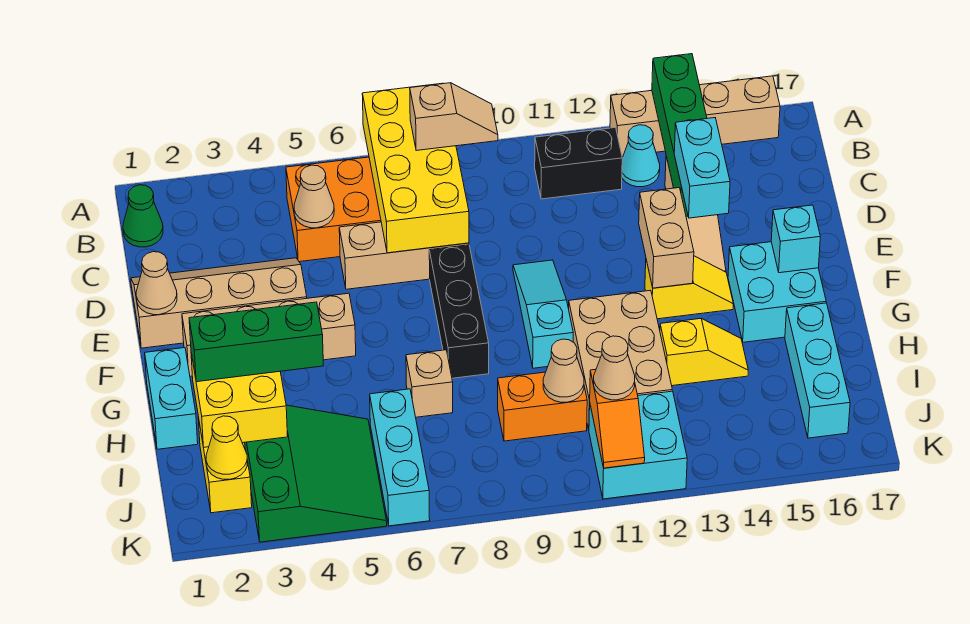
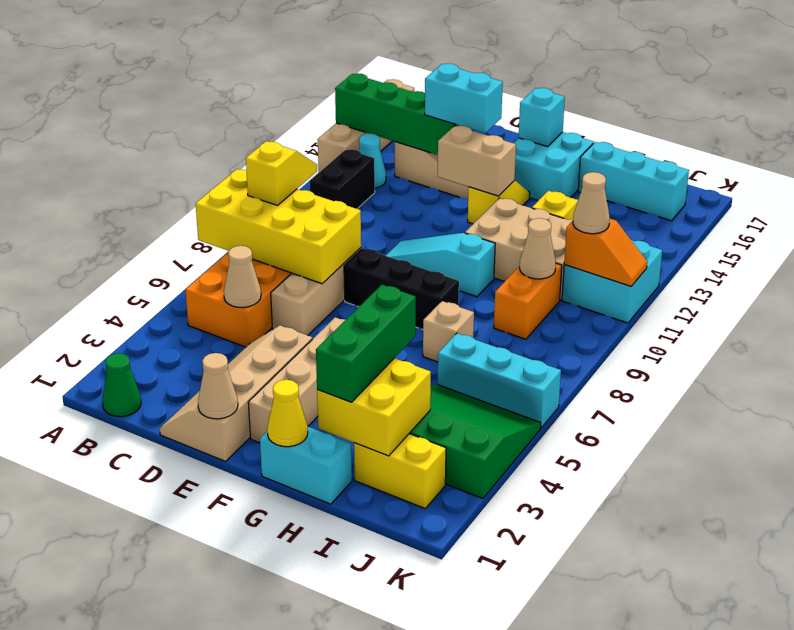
tan 1x2 slope [410,83,498,151] -> yellow 1x2 slope [246,141,317,206]
yellow 1x1 cone [206,416,248,479] -> yellow 1x1 cone moved to [267,380,308,447]

